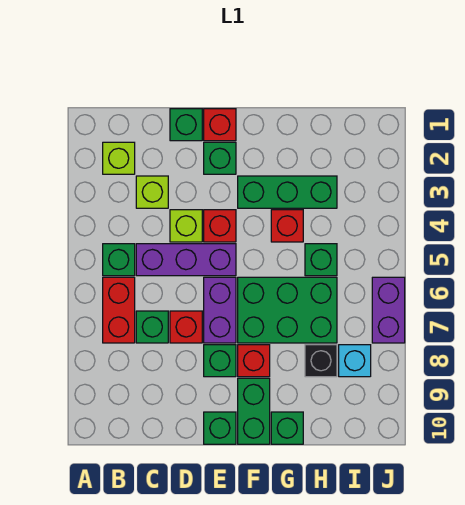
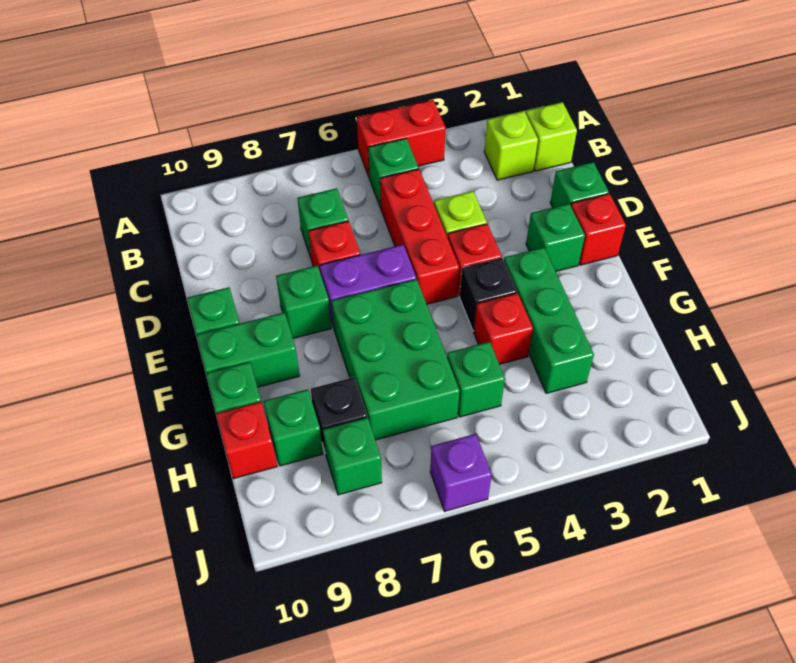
red 1x2 brick [103,277,135,343] -> red 1x2 brick moved to [357,100,446,177]
lime 1x1 brick [136,176,168,208] -> lime 1x1 brick moved to [526,102,577,171]
purple 1x3 brick [136,244,236,276] -> red 1x3 brick [380,169,459,304]
none -> black 1x1 brick [460,258,517,331]
red 1x1 brick [238,345,270,377] -> red 1x1 brick moved to [216,402,277,479]
none -> green 1x1 brick [264,389,323,466]
cyan 1x1 brick [339,345,371,377] -> green 1x1 brick [323,417,382,495]
purple 1x2 brick [372,277,405,343] -> purple 1x1 brick [430,434,492,511]

